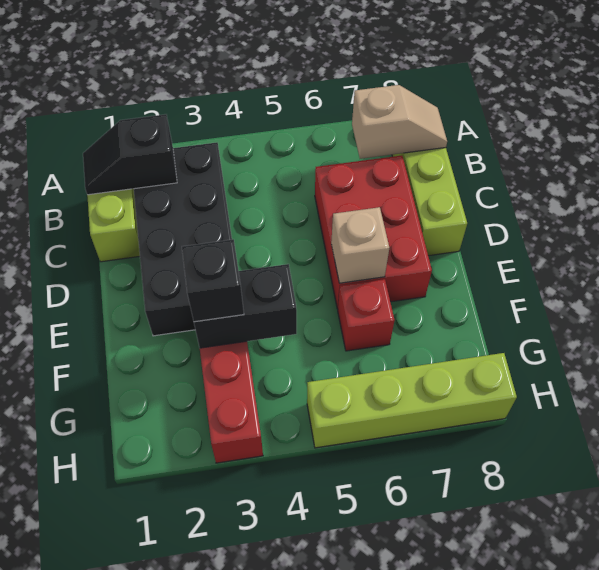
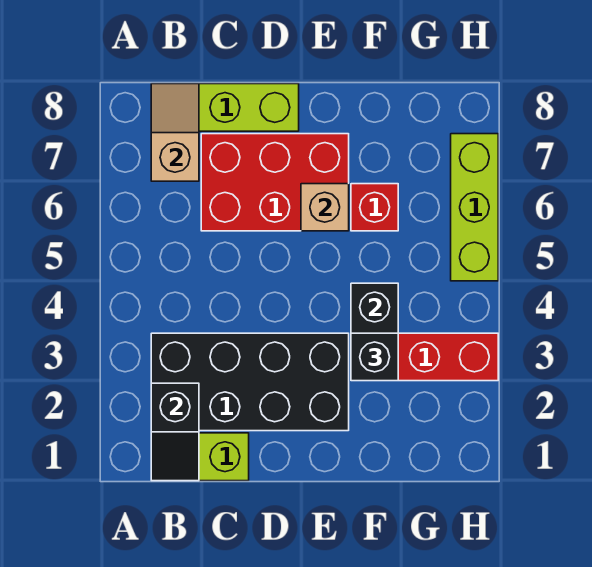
lime 1x4 brick [307,353,517,448] -> lime 1x3 brick [451,134,498,281]

